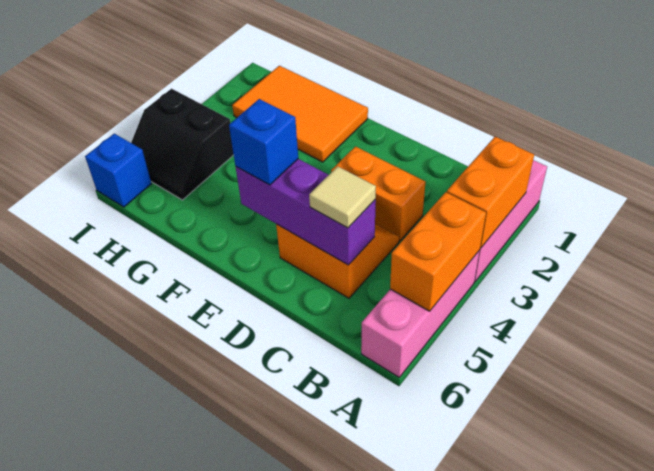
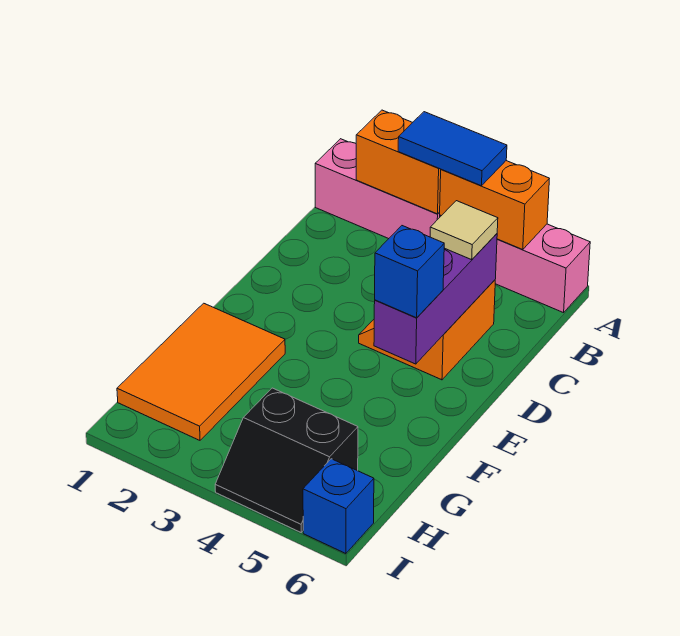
none -> blue 1x2 tile [398,112,507,186]
orange 1x2 brick [331,146,426,241] -> none
black 2x2 slope [131,89,234,200] -> black 2x2 slope turned to [215,388,358,532]

